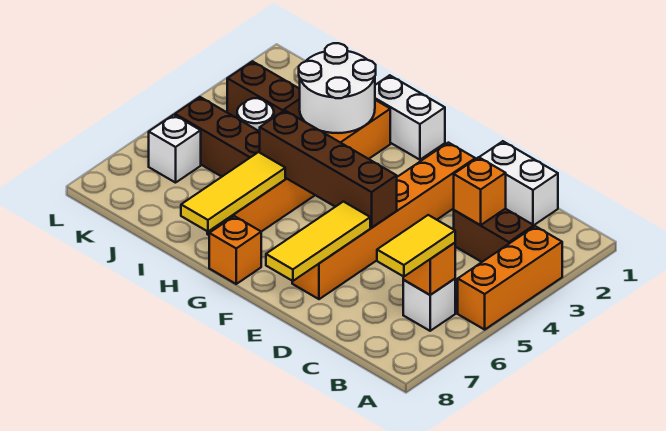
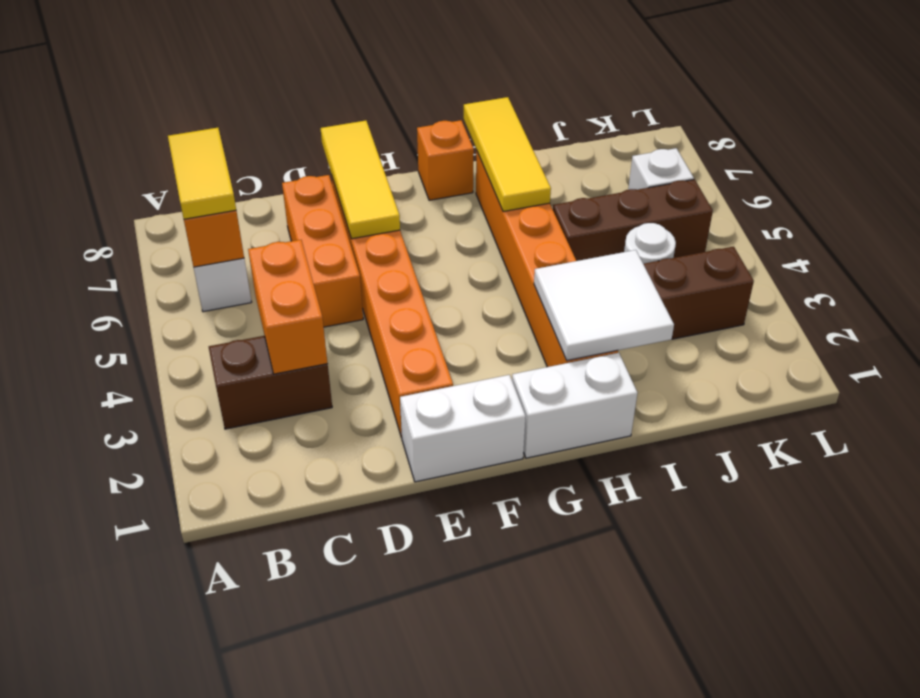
orange 1x3 brick [458,226,562,330] -> orange 1x3 brick moved to [282,175,363,327]
white 1x2 brick [479,141,558,225] -> white 1x2 brick moved to [400,375,526,482]
orange 1x1 brick [454,157,506,225] -> orange 1x2 brick [248,240,328,374]
brown 1x4 brick [260,110,397,228] -> none
white 2x2 round brick [299,43,376,133] -> white 2x2 tile [534,250,674,360]

